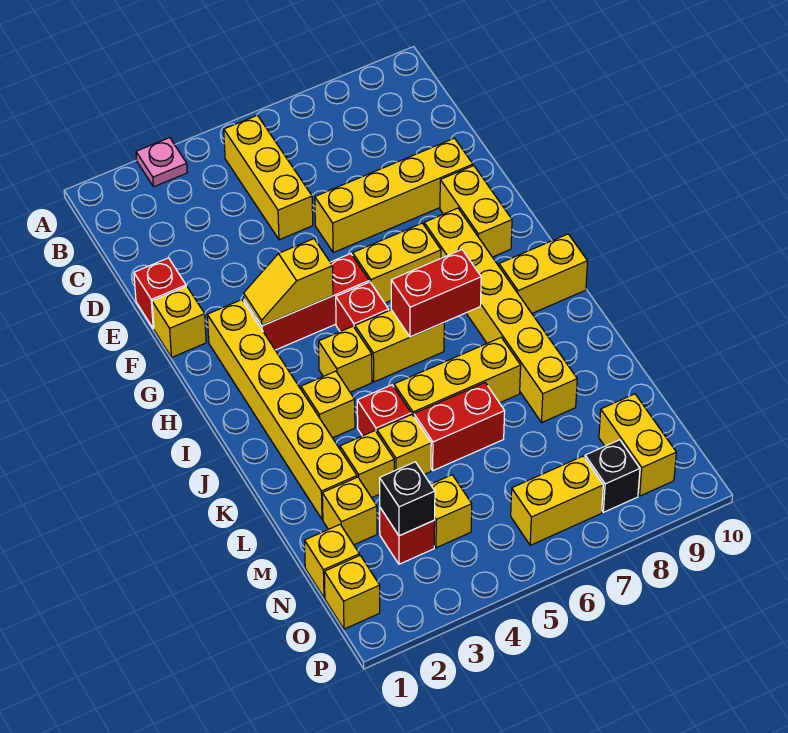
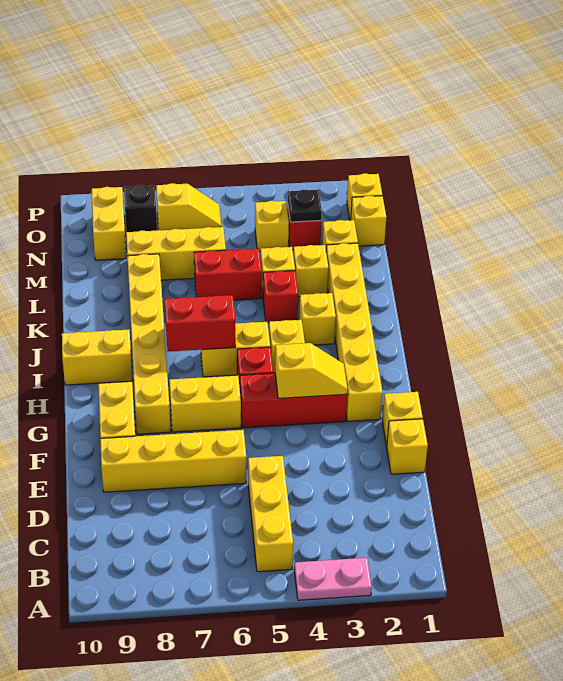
pink 1x1 plate [136,138,187,187] -> pink 1x2 plate [294,558,372,600]
red 1x1 brick [134,258,186,329] -> yellow 1x1 brick [387,419,428,474]
yellow 1x3 brick [394,337,521,416] -> yellow 1x3 brick moved to [126,227,226,280]
black 1x1 brick [380,462,435,536] -> black 1x1 plate [288,190,322,222]
yellow 1x2 brick [511,456,603,545] -> yellow 1x2 slope [156,183,221,230]

